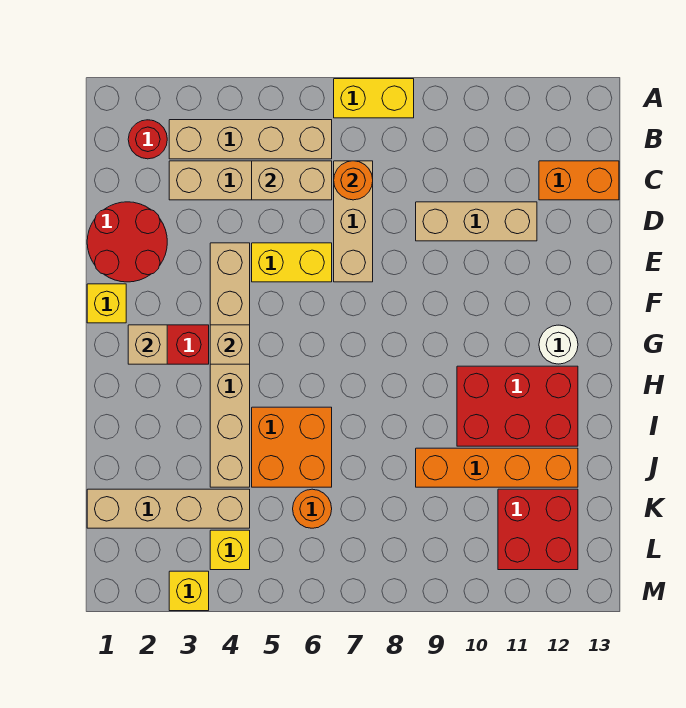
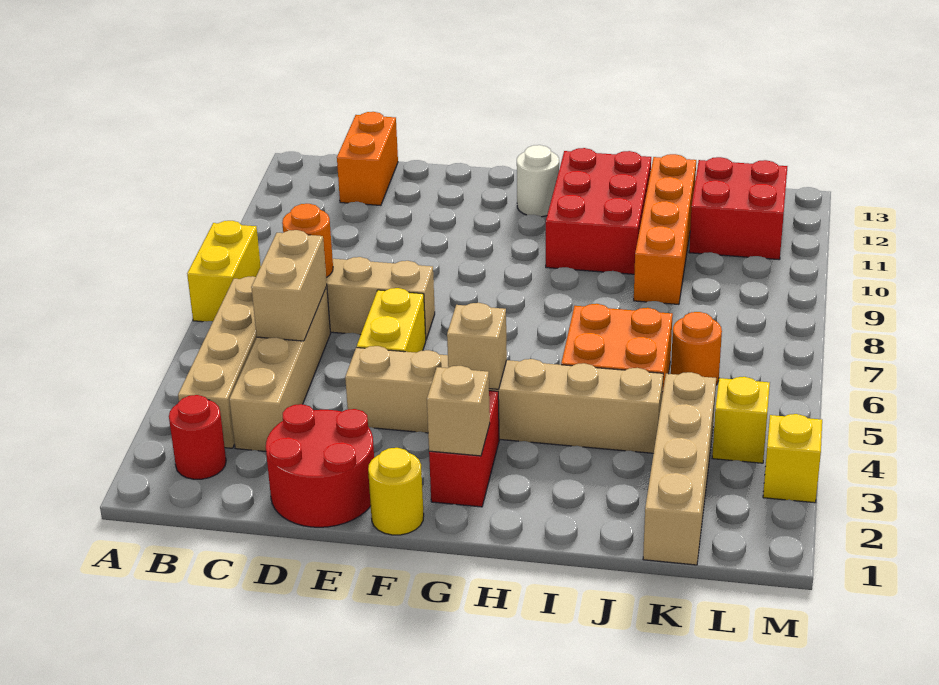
tan 1x3 brick [416,202,537,241] -> none
yellow 1x1 brick [87,284,126,323] -> yellow 1x1 round brick [368,448,424,535]

